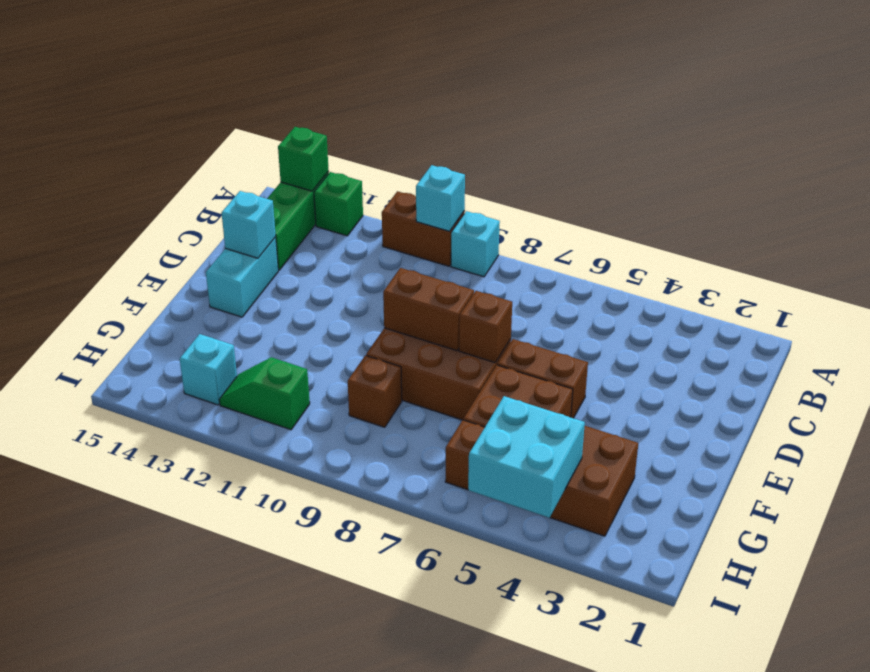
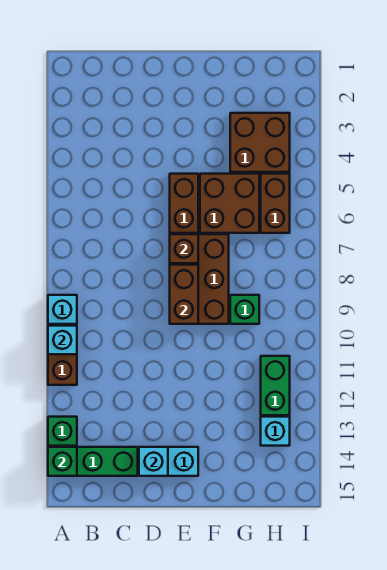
brown 1x1 brick [348,355,402,427] -> green 1x1 brick [230,295,259,324]
cyan 2x2 brick [468,396,585,518] -> none
green 1x2 slope [219,357,310,430] -> green 1x2 brick [261,356,290,415]

